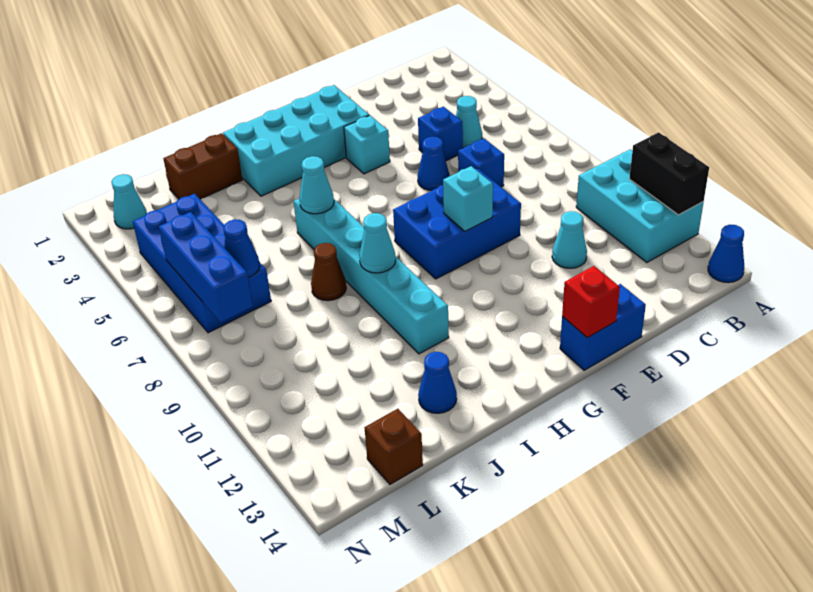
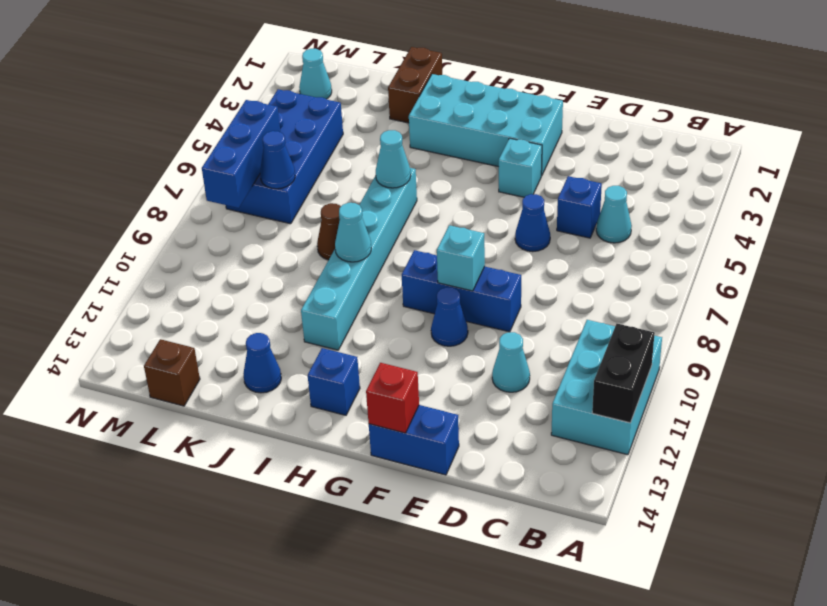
blue 1x1 cone [708,225,744,283] -> blue 1x1 cone moved to [431,287,468,346]
blue 1x1 brick [458,139,504,187] -> blue 1x1 brick moved to [308,348,360,415]
blue 2x3 brick [393,168,521,279] -> blue 1x3 brick [402,250,521,332]
brown 1x2 brick [163,133,242,199] -> brown 1x2 brick turned to [388,47,442,123]

